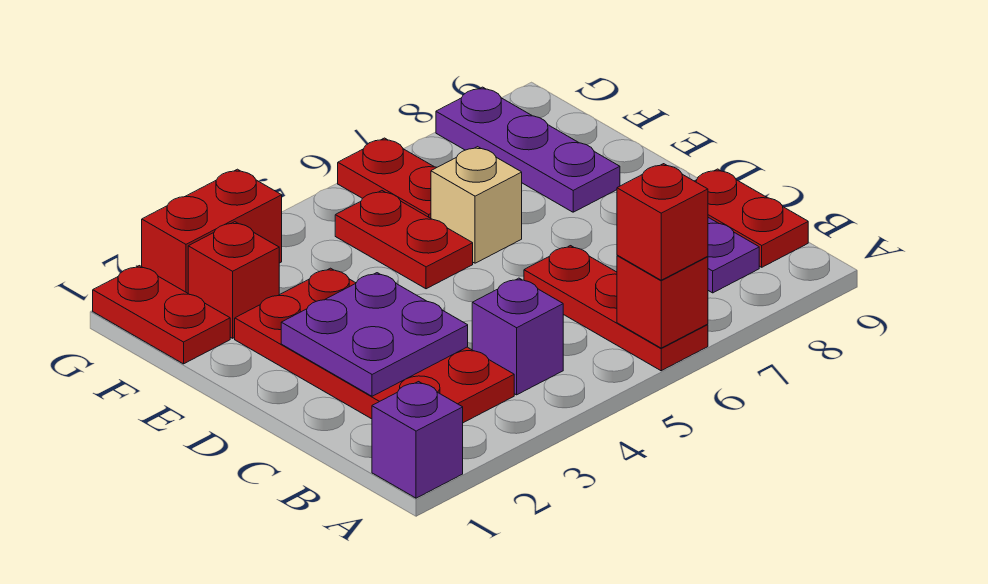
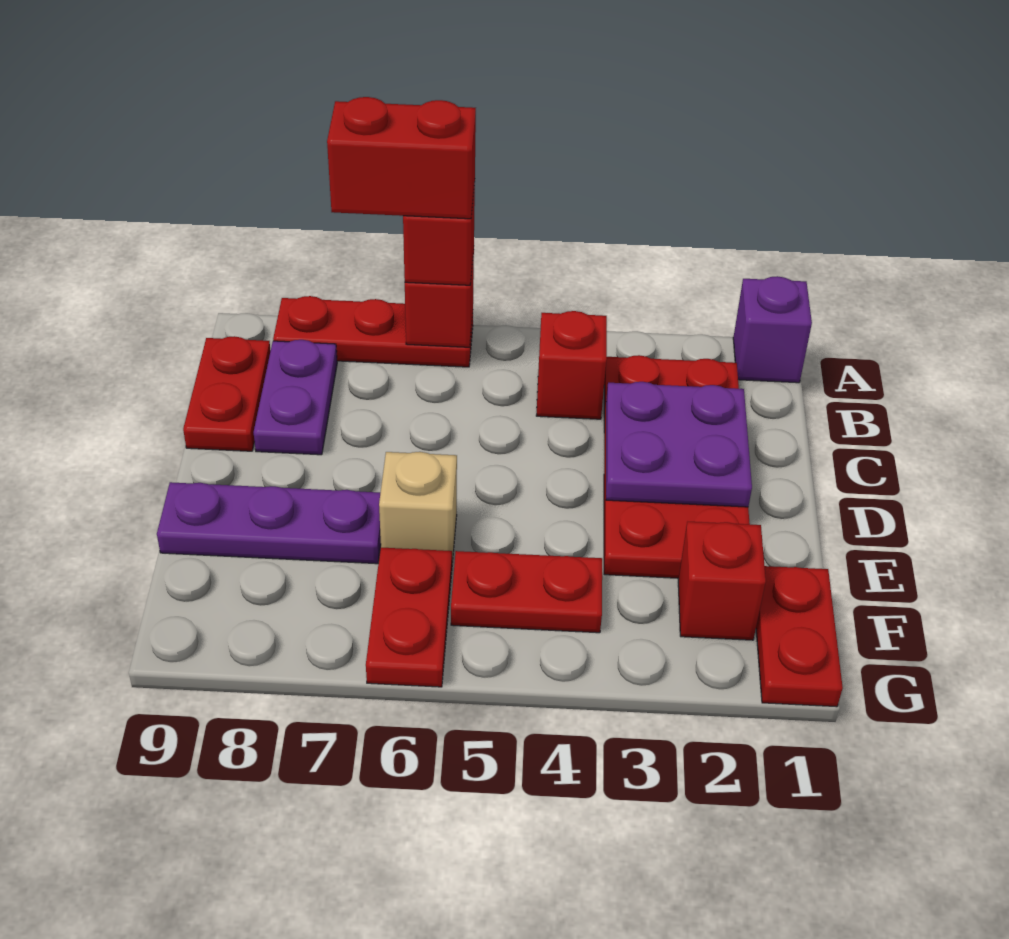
red 1x3 plate [524,246,708,371] -> red 1x3 plate turned to [273,296,473,367]
purple 1x1 brick [472,278,563,395] -> red 1x1 brick [536,311,607,419]
red 1x2 plate [335,191,473,289] -> red 1x2 plate turned to [451,551,602,633]
purple 1x3 plate [436,87,620,212] -> purple 1x3 plate turned to [157,482,381,564]
red 1x2 brick [142,169,282,293] -> red 1x2 brick moved to [327,97,476,219]

